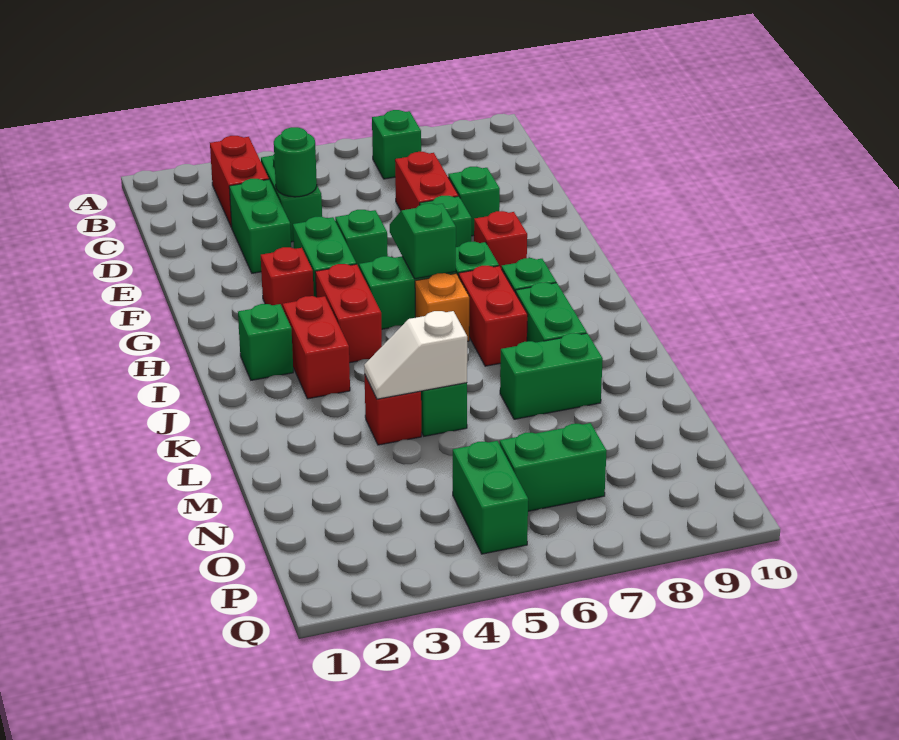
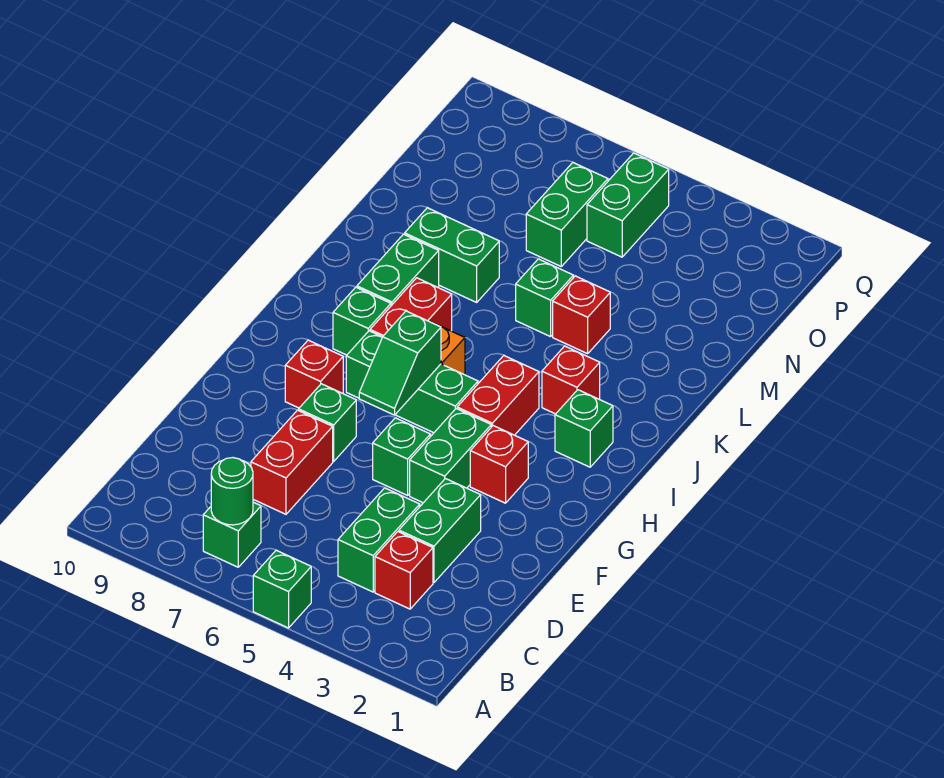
red 1x2 brick [210,136,269,227] -> red 1x1 brick [375,532,433,609]
green 1x1 round brick [274,127,317,197] -> green 1x1 round brick moved to [211,458,253,525]
green 1x1 brick [448,167,500,236] -> green 1x1 brick moved to [253,550,311,628]
red 1x2 brick [283,296,350,399] -> red 1x1 brick [542,346,600,414]
white 1x2 slope [364,311,467,399] -> none
green 1x2 brick [500,423,607,511] -> green 1x2 brick turned to [526,163,608,266]

